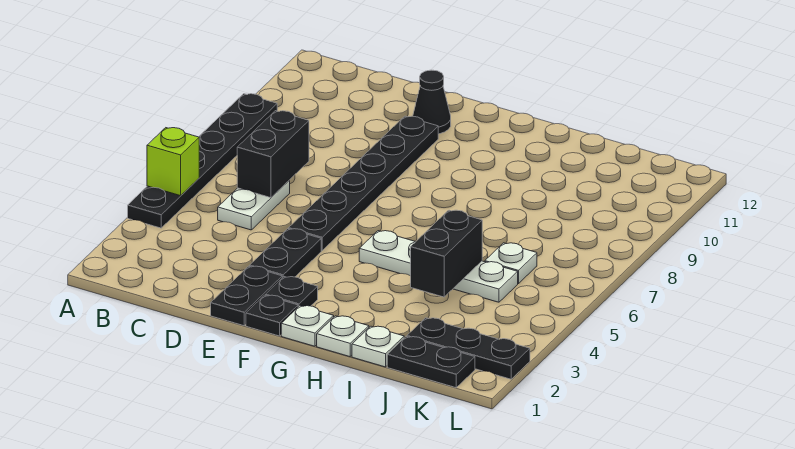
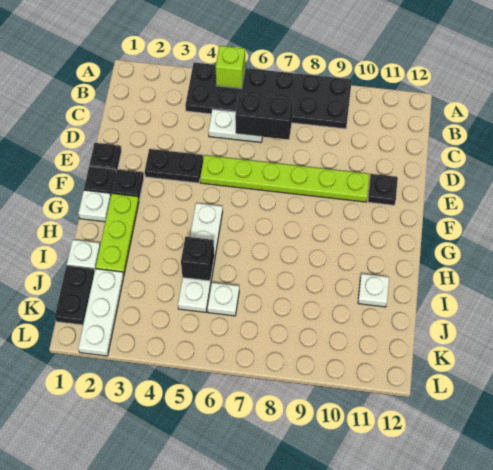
black 1x6 plate [128,94,277,228] -> black 2x6 plate [185,63,352,129]
black 1x2 plate [211,266,282,326] -> black 1x1 plate [89,143,121,170]
black 1x6 plate [289,116,438,251] -> lime 1x6 plate [200,155,370,202]
black 1x1 cone [413,70,451,134] -> black 1x1 plate [368,174,398,205]
none -> lime 1x3 plate [96,193,139,276]
white 1x1 plate [317,316,369,357] -> white 1x1 plate moved to [358,274,389,307]
black 1x2 brick [411,210,482,297] -> black 1x1 brick [181,237,214,281]
black 1x3 plate [407,318,530,379] -> white 1x3 plate [78,269,124,356]

